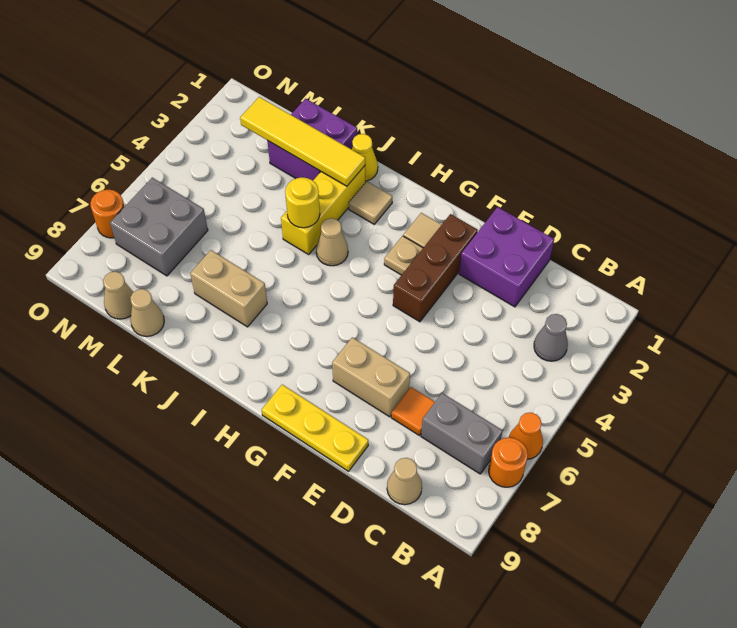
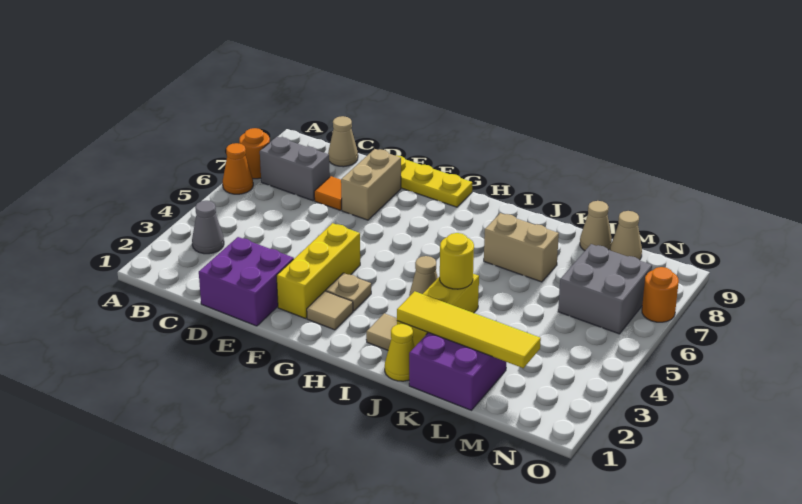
tan 1x2 brick [332,337,410,417] -> tan 1x2 brick turned to [341,149,401,220]
brown 1x3 brick [393,214,478,322] -> yellow 1x3 brick [276,223,360,318]

